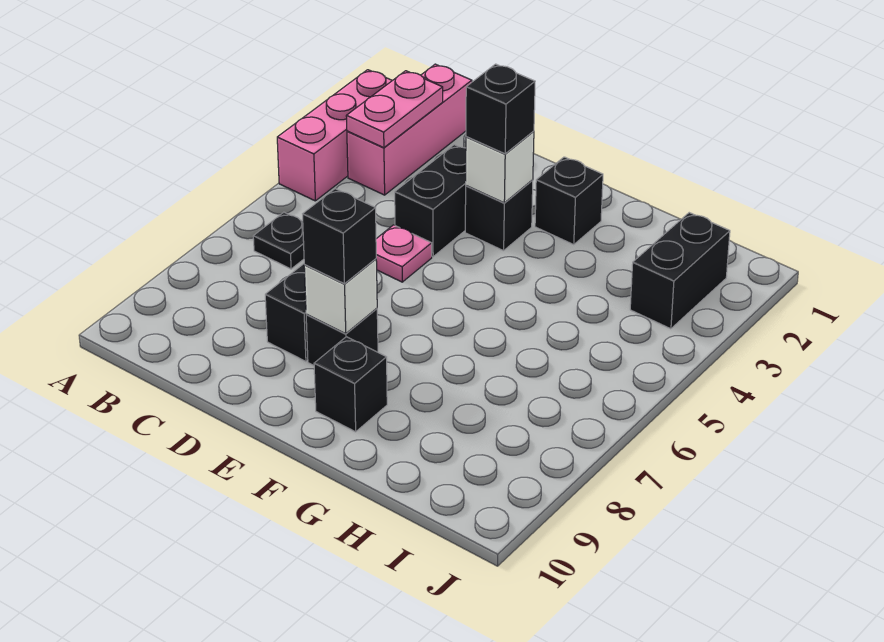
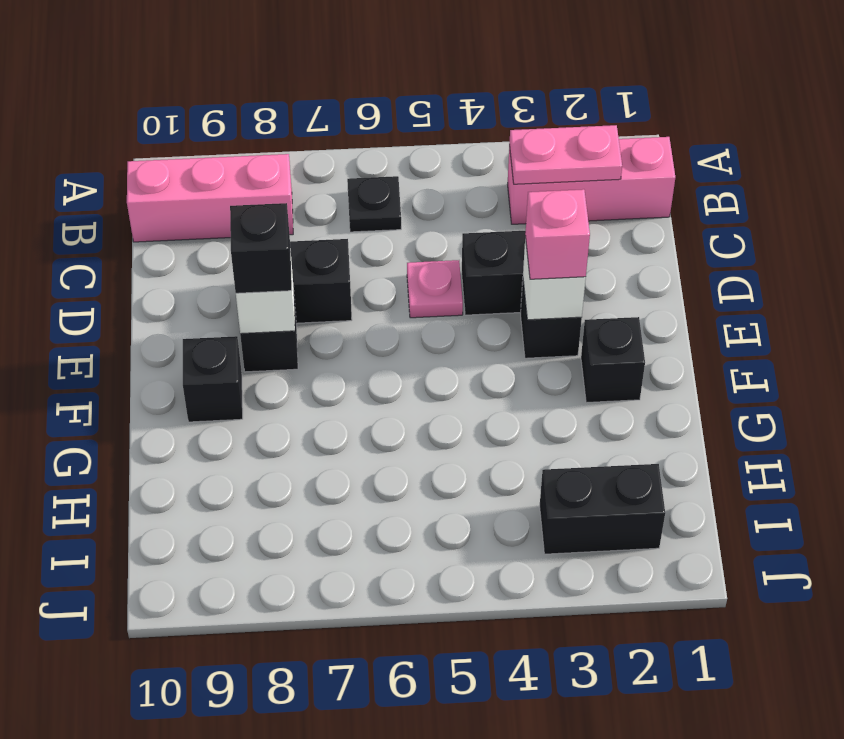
pink 1x3 brick [277,70,392,201] -> pink 1x3 brick moved to [127,154,293,242]
black 1x1 brick [466,64,535,154] -> pink 1x1 brick [525,189,590,279]

